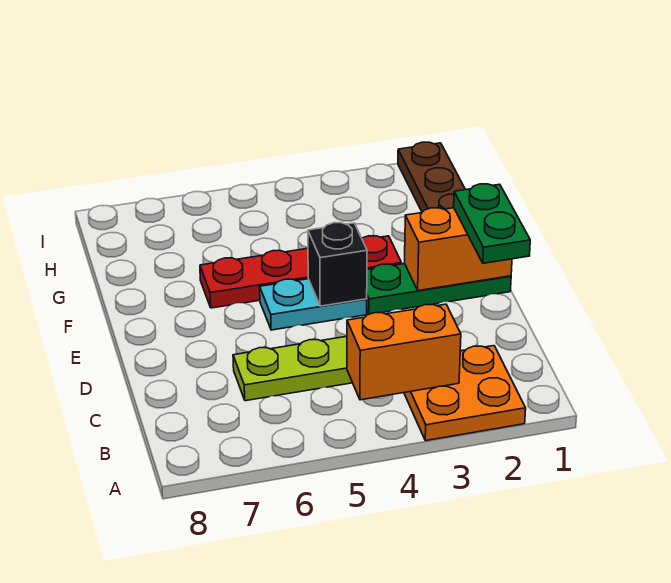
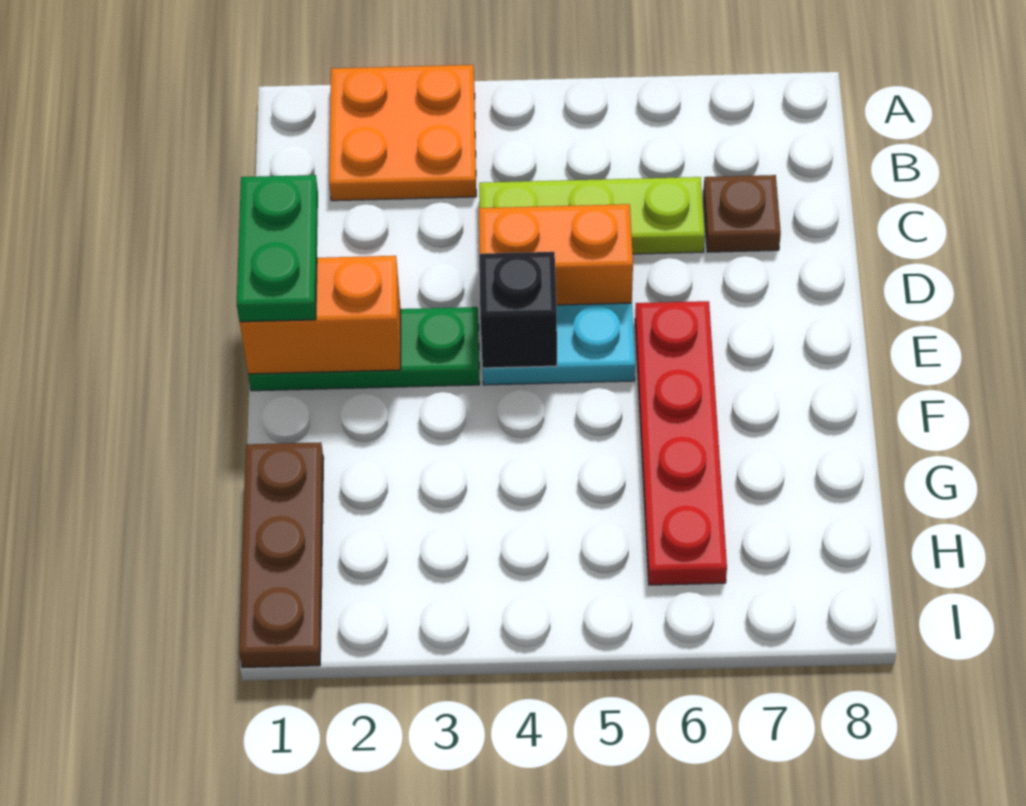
orange 1x2 brick [347,304,461,400] -> orange 1x2 brick moved to [479,204,633,305]
none -> brown 1x1 plate [703,175,781,252]
red 1x4 plate [200,236,402,308] -> red 1x4 plate turned to [635,301,727,585]

